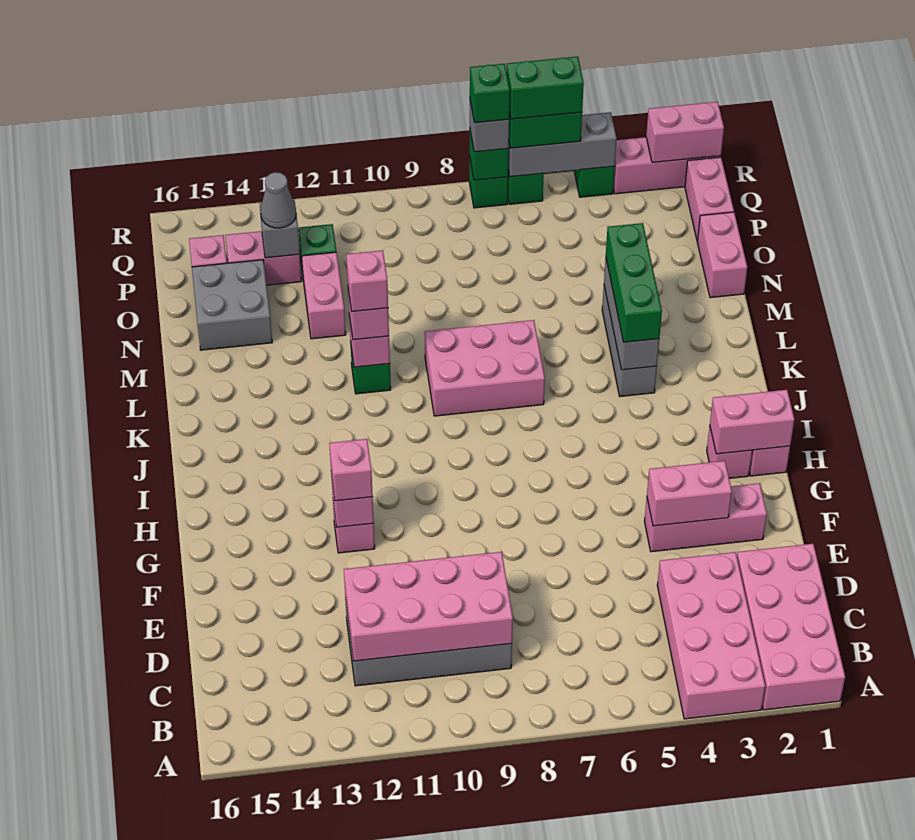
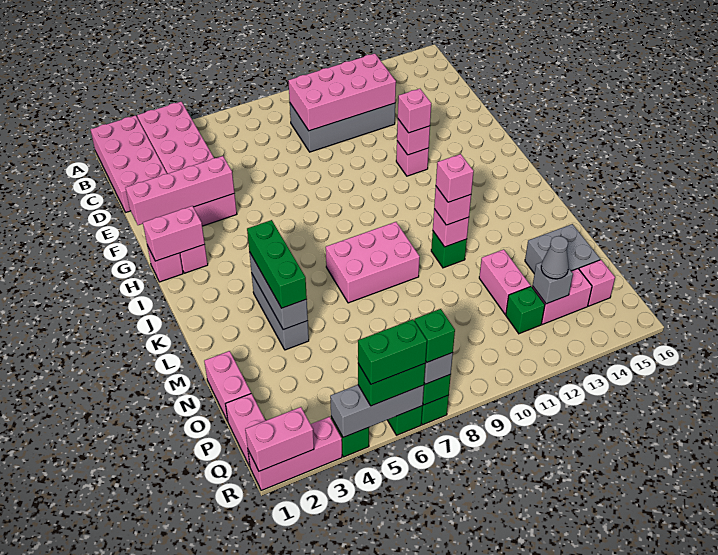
pink 1x2 brick [647,461,732,526] -> pink 1x4 brick [125,156,234,225]

